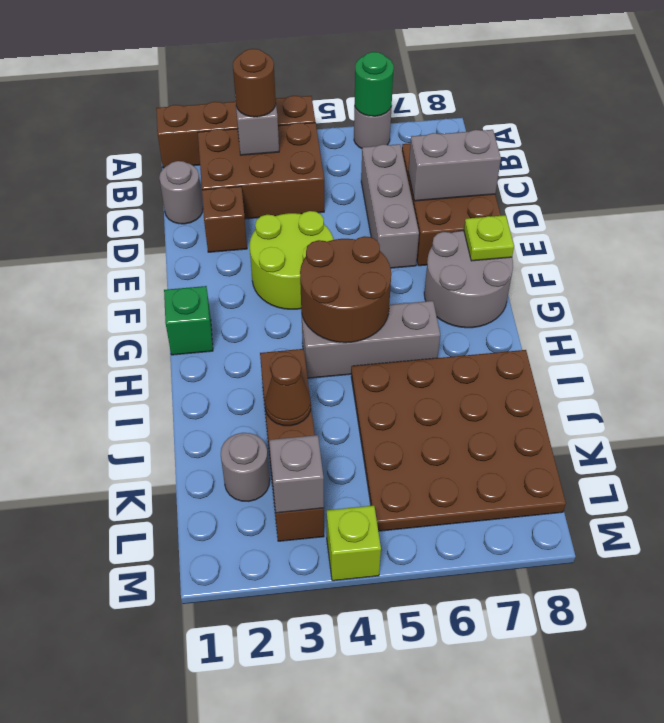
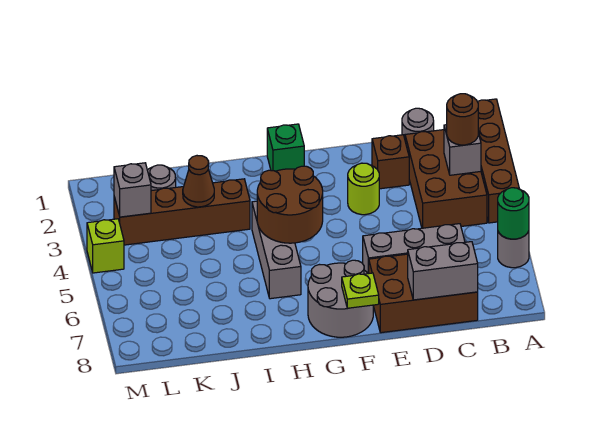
grey 1x2 brick [408,130,501,201] -> grey 1x2 brick turned to [408,242,478,300]
lime 2x2 round brick [250,211,333,309] -> lime 1x1 round brick [348,163,379,215]
brown 4x4 plate [351,350,566,531] -> none

